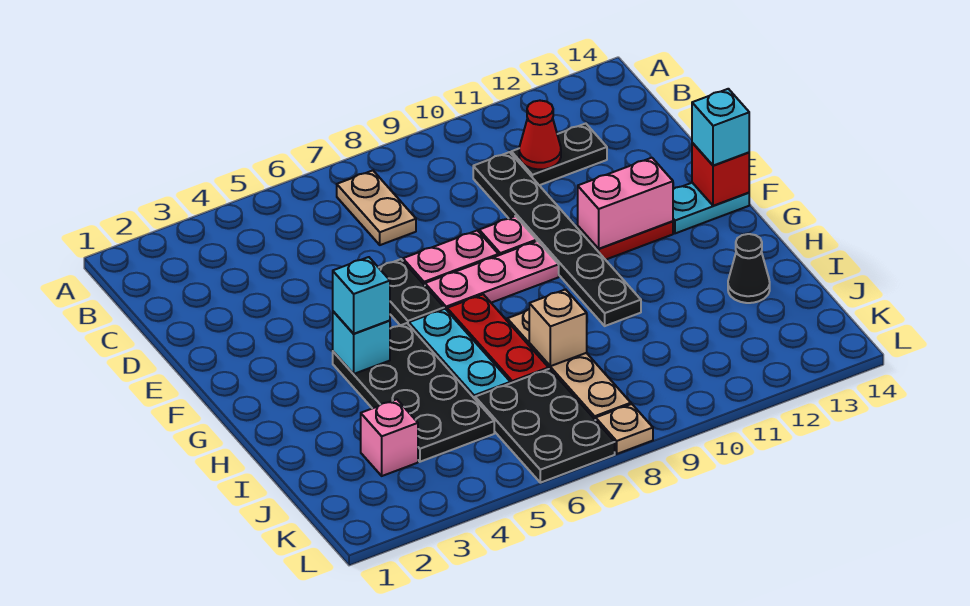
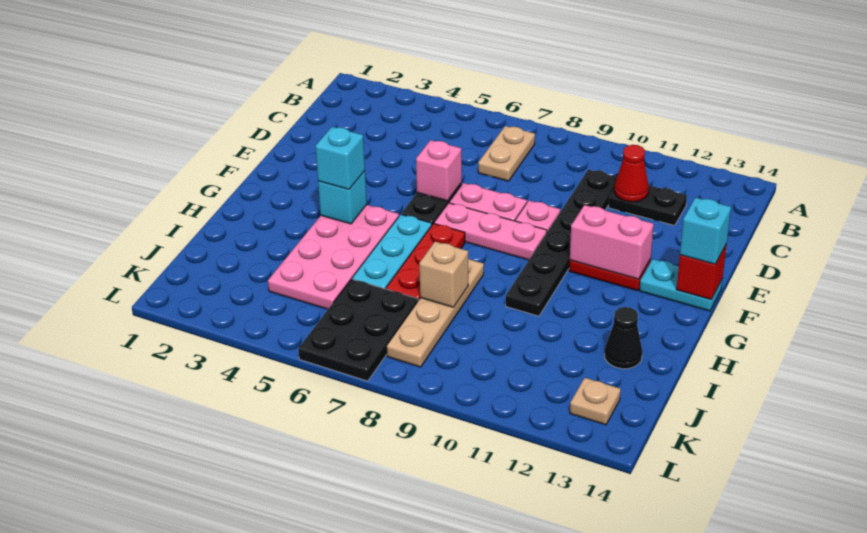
black 2x4 plate [333,323,494,462] -> pink 2x4 plate [268,205,399,309]
pink 1x1 brick [361,399,418,476] -> pink 1x1 brick moved to [416,140,462,201]
tan 1x1 plate [596,404,653,454] -> tan 1x1 plate moved to [570,378,621,425]

